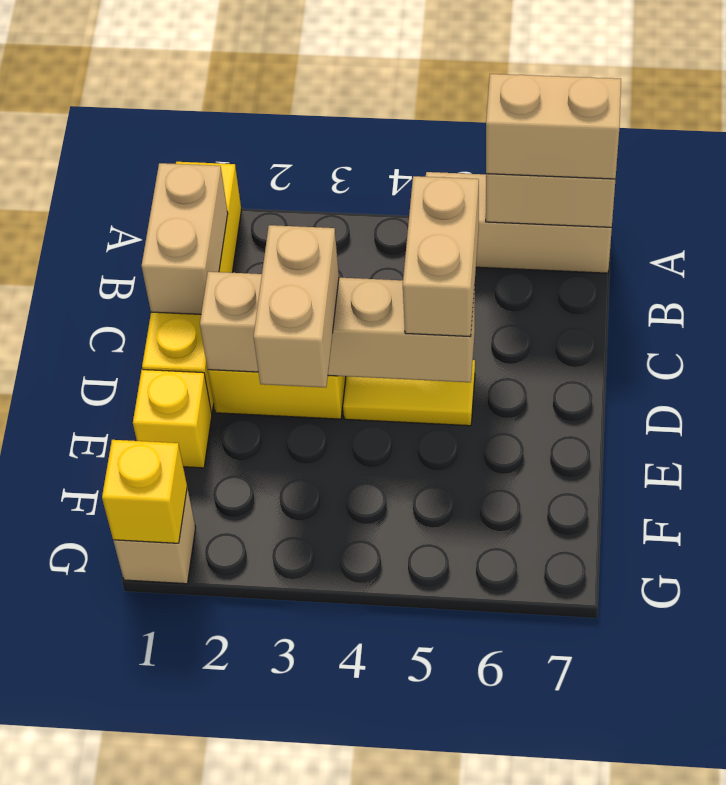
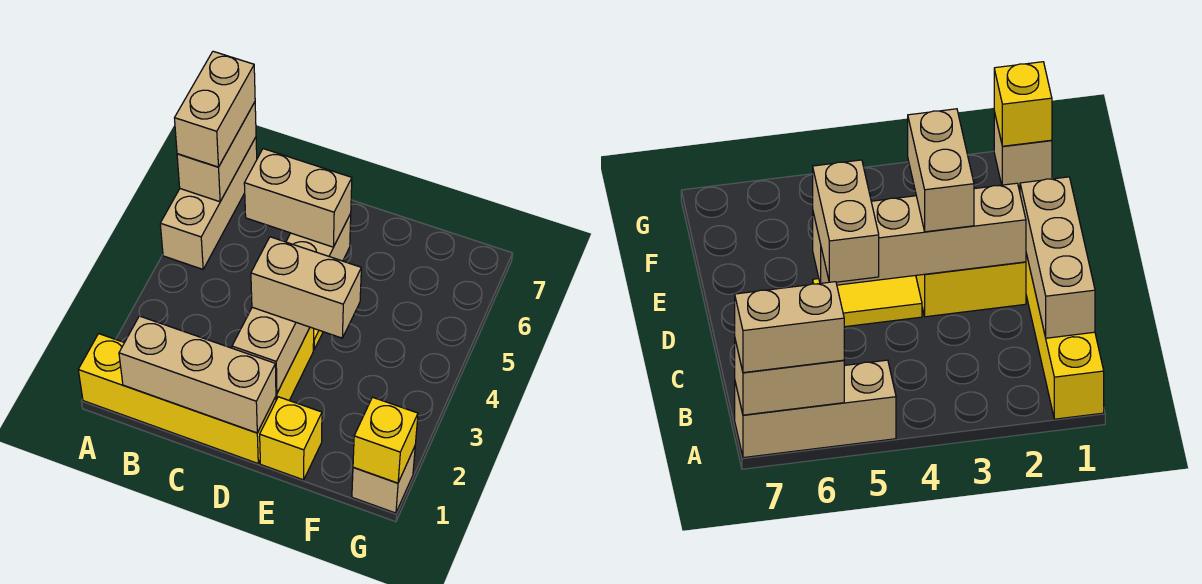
tan 1x2 brick [142,163,228,314] -> tan 1x3 brick [119,316,276,433]

